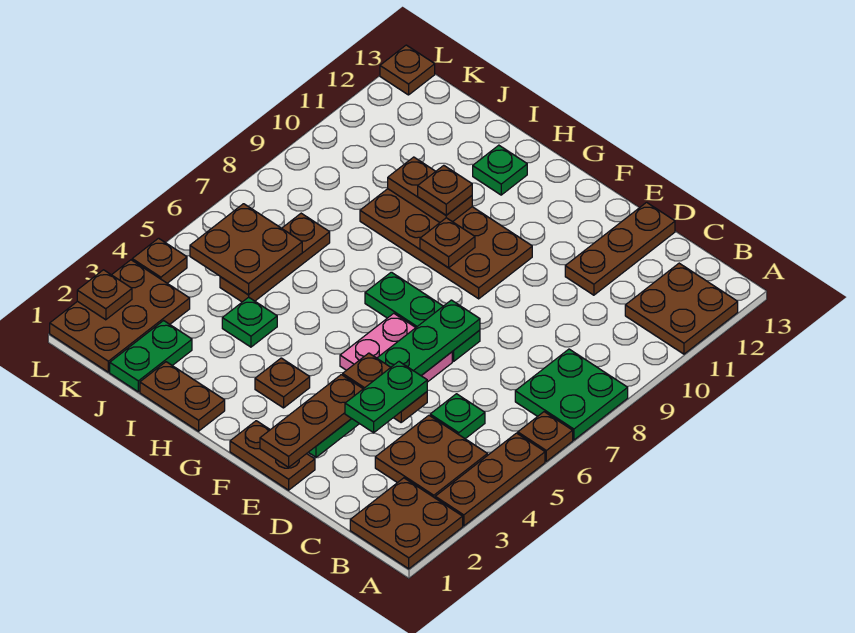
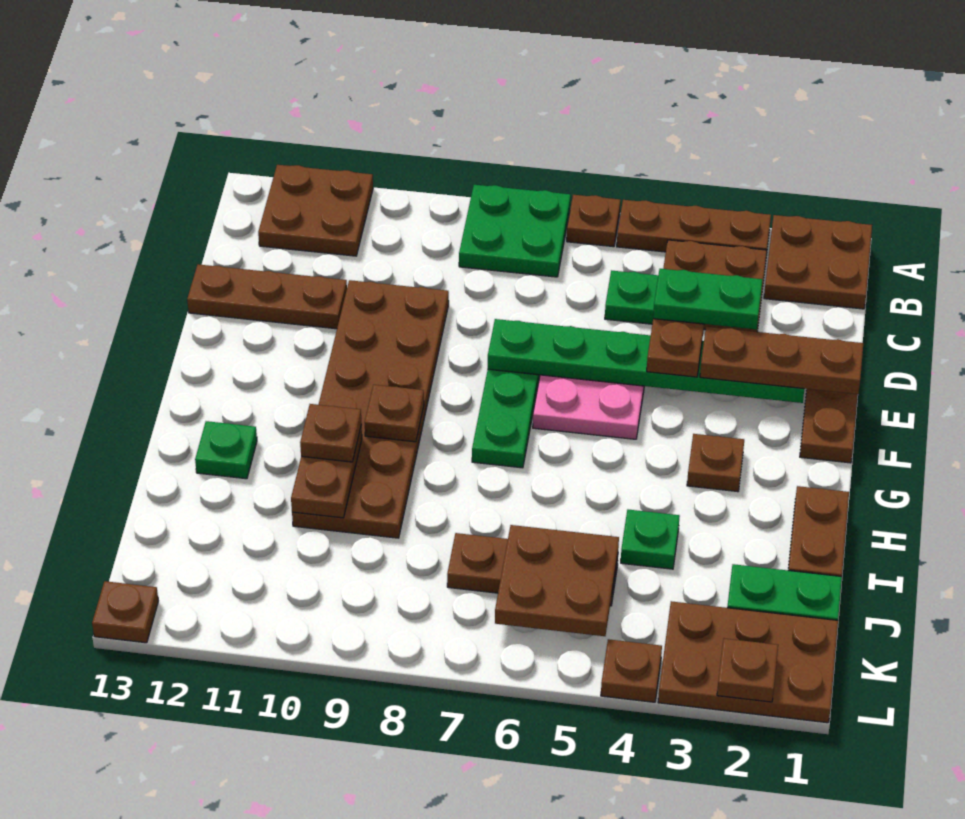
brown 2x4 plate [360,189,532,299] -> brown 2x6 plate [292,280,449,538]

